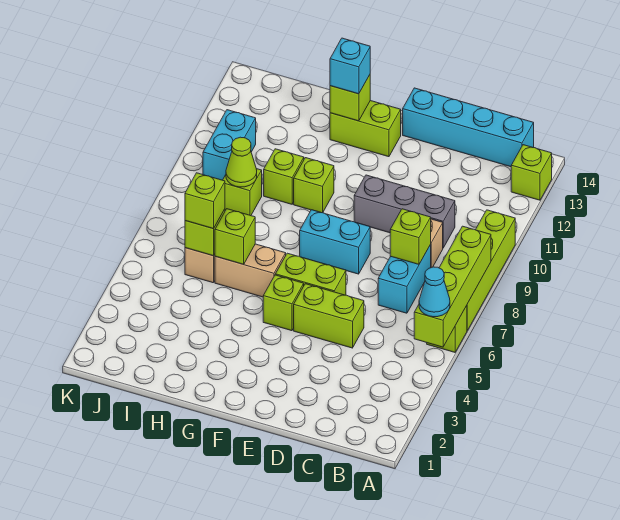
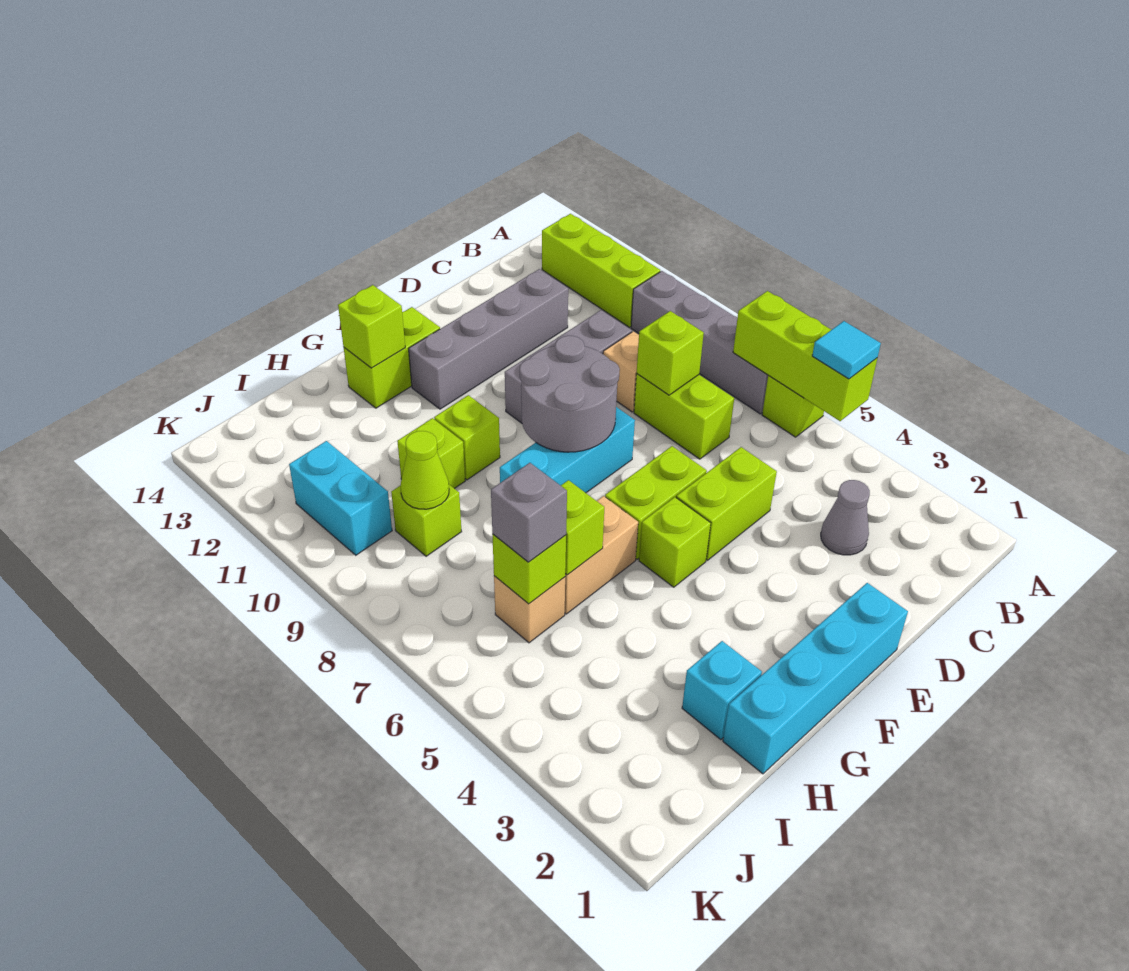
lime 1x4 brick [414,226,491,347] -> lime 1x3 brick [733,291,877,421]
cyan 1x1 cone [419,267,450,317] -> cyan 1x1 tile [812,321,881,379]
lime 1x4 brick [467,210,515,330] -> grey 1x4 brick [631,271,768,414]
lime 1x1 brick [511,145,552,200] -> lime 1x3 brick [542,214,660,327]
cyan 1x4 brick [403,88,534,167] -> cyan 1x4 brick moved to [723,583,908,774]
none -> grey 1x1 cone [821,480,870,555]
cyan 1x2 brick [378,245,431,313] -> lime 1x2 brick [634,374,734,459]
none -> grey 1x4 brick [409,269,568,409]
cyan 1x2 brick [300,210,370,274] -> cyan 1x3 brick [500,407,635,493]
none -> grey 2x2 round brick [520,336,620,452]
cyan 1x1 brick [330,38,370,94] -> cyan 1x1 brick moved to [682,641,762,740]
lime 1x1 brick [185,173,225,229] -> grey 1x1 brick [491,463,567,562]

